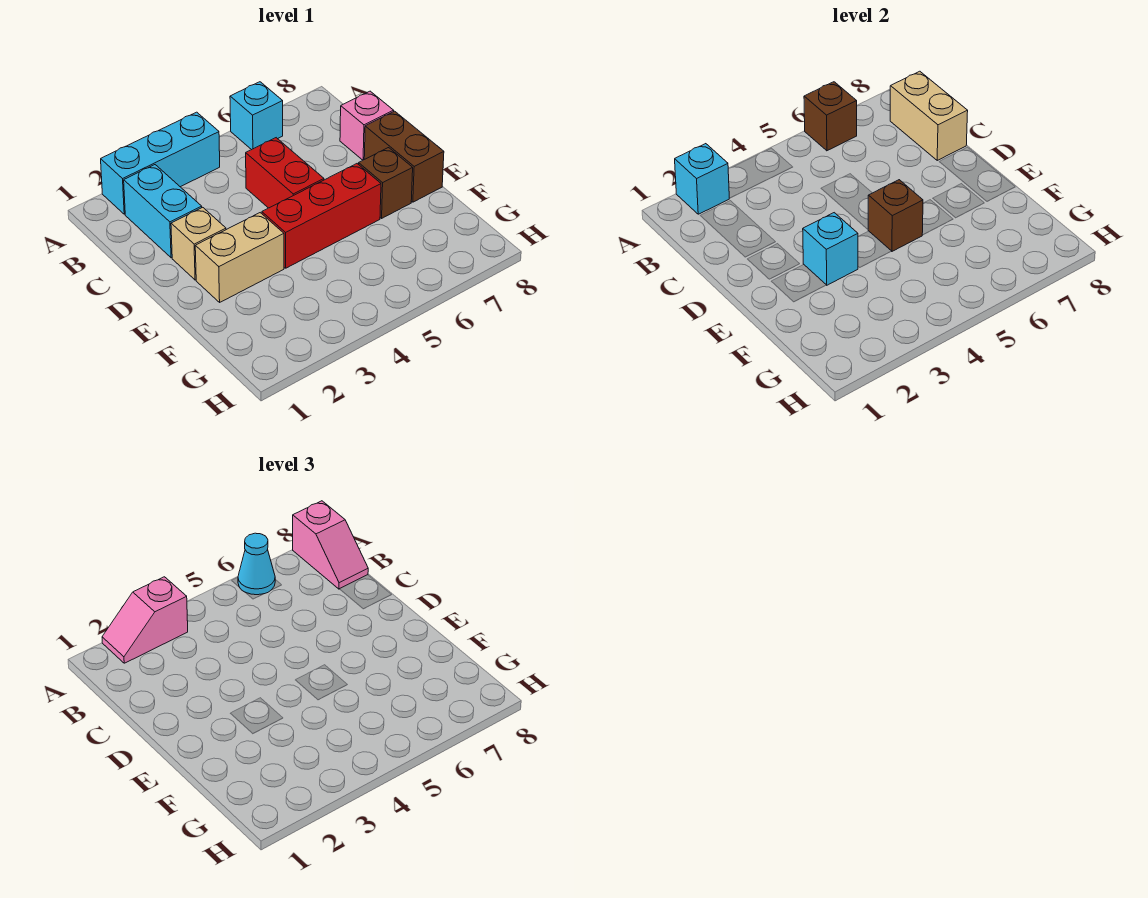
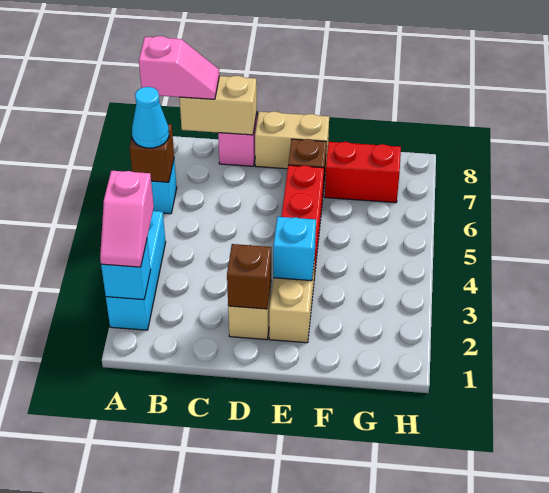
cyan 1x2 brick [124,165,202,258] -> none
red 1x2 brick [246,138,324,208] -> red 1x2 brick moved to [325,142,401,203]
brown 1x2 brick [364,111,444,202] -> tan 1x2 brick [255,111,329,169]
brown 1x1 brick [868,180,923,251] -> brown 1x1 brick moved to [227,244,271,309]

